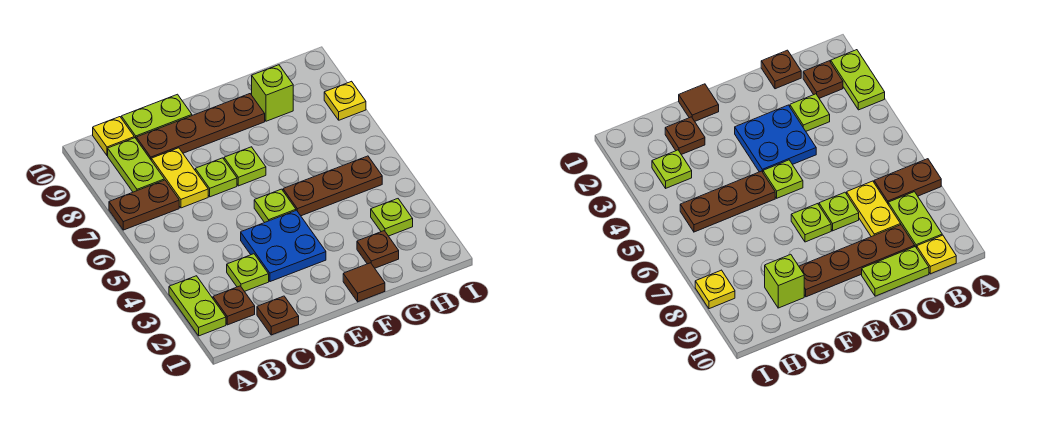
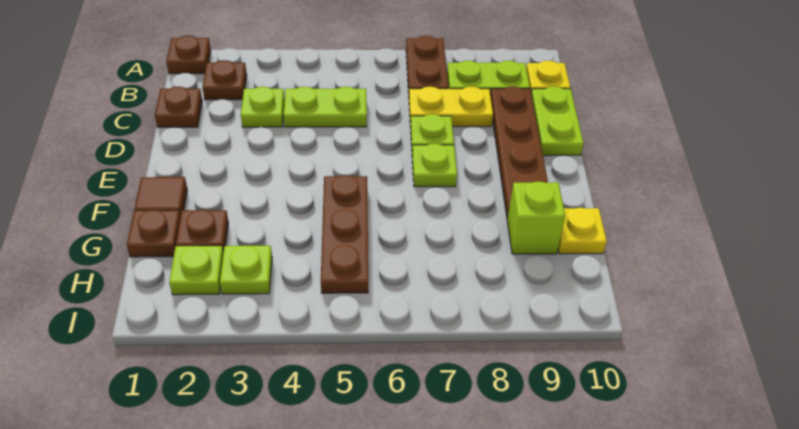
none -> brown 1x1 plate [166,35,211,74]
lime 1x2 plate [169,276,226,336] -> lime 1x2 plate moved to [284,87,367,127]
blue 2x2 plate [241,210,326,282] -> none
lime 1x1 plate [254,189,296,223] -> lime 1x1 plate moved to [169,246,223,295]
none -> brown 1x1 plate [127,210,180,257]
yellow 1x1 plate [324,81,366,120] -> yellow 1x1 plate moved to [558,208,607,254]

